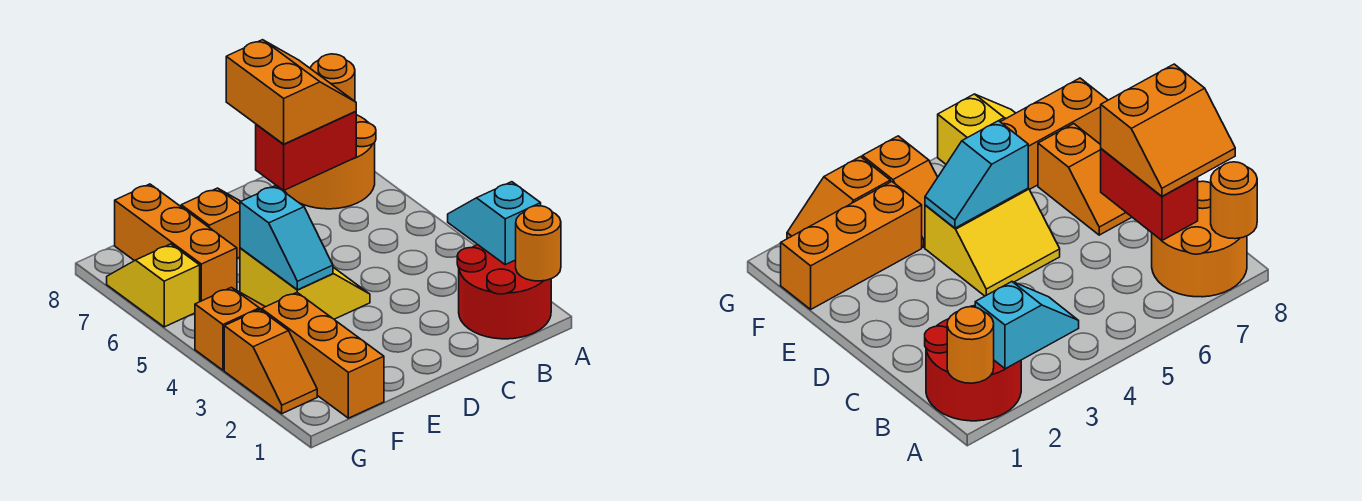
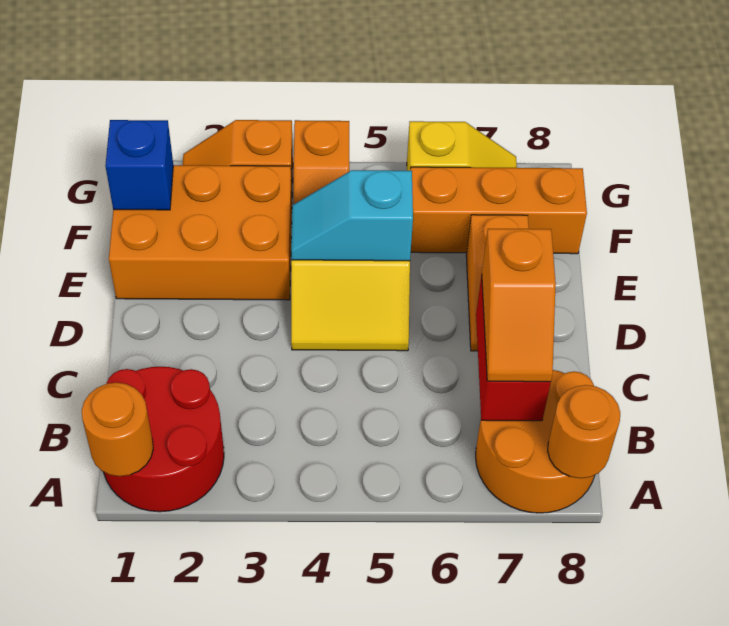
cyan 1x2 slope [448,182,541,265] -> none
orange 2x2 slope [226,40,356,144] -> orange 1x2 slope [482,229,556,382]
orange 1x3 brick [262,293,384,418] -> orange 2x3 brick [109,165,292,300]
none -> blue 1x1 brick [105,120,173,210]

